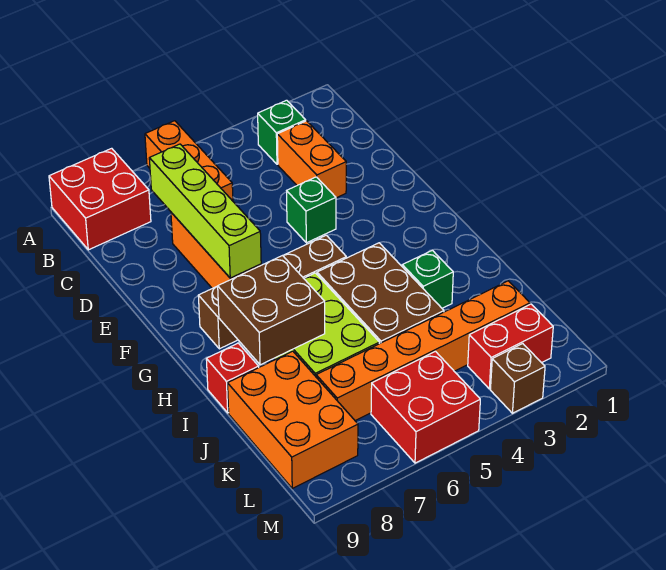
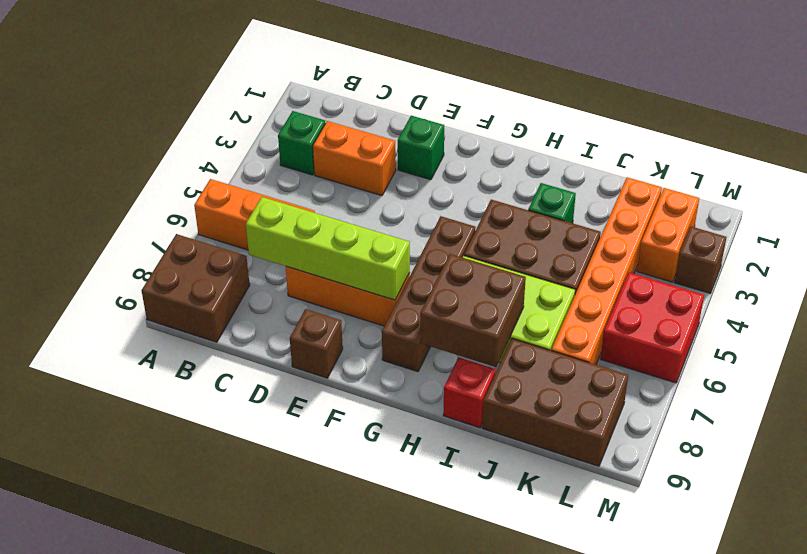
red 2x2 brick [49,148,151,250] -> brown 2x2 brick [142,234,250,342]
green 1x1 brick [287,177,336,243] -> green 1x1 brick moved to [397,116,444,180]
none -> brown 1x1 brick [290,309,343,378]
orange 2x3 brick [228,351,358,488] -> brown 2x3 brick [482,339,628,466]
red 1x2 brick [468,304,553,389] -> orange 1x2 brick [637,188,699,282]

